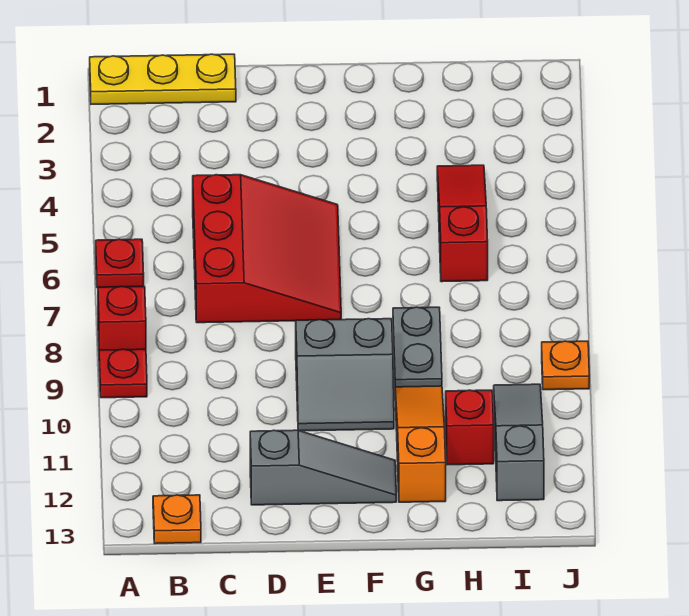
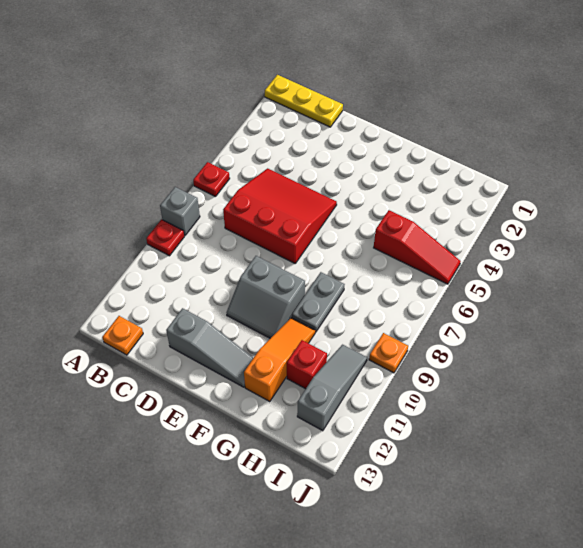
red 1x1 brick [98,286,146,351] -> grey 1x1 brick [160,187,200,235]
red 3x3 slope [193,175,341,323] -> red 3x3 slope turned to [223,168,337,263]
red 1x3 slope [437,165,488,282] -> red 1x3 slope turned to [374,210,461,284]

